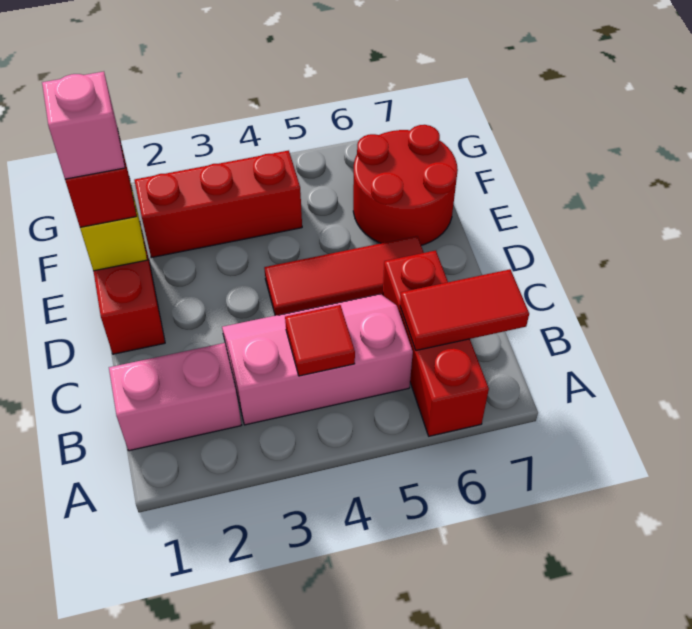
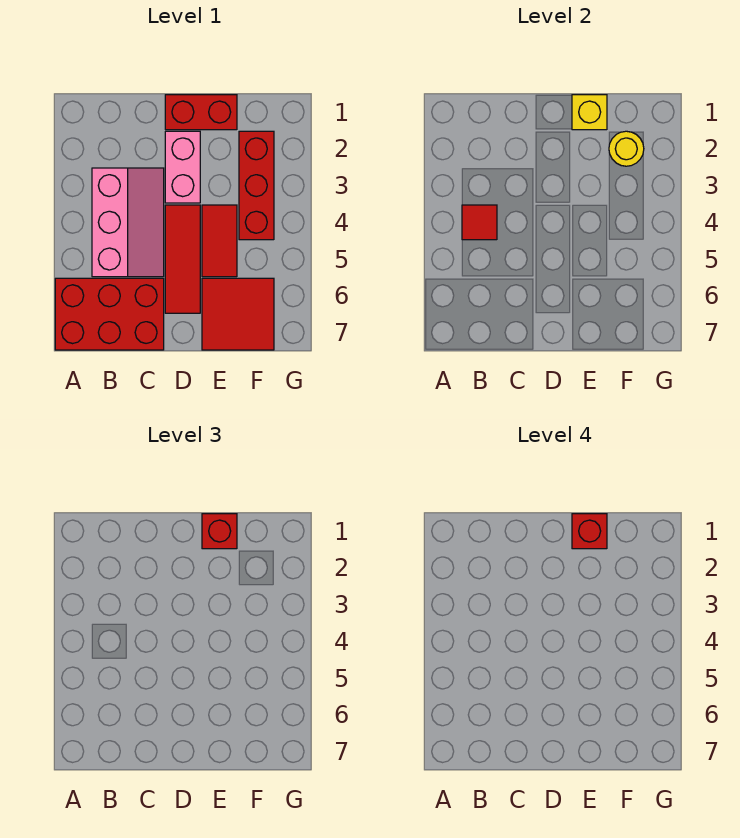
red 1x3 brick [383,251,489,436] -> red 2x3 brick [55,278,164,350]
pink 1x2 brick [109,343,241,451] -> pink 1x2 brick moved to [165,131,200,203]
red 1x2 tile [400,269,529,351] -> red 1x2 tile moved to [202,205,237,277]
pink 1x1 brick [42,72,125,179] -> red 1x1 brick [572,514,607,549]
red 2x2 round brick [353,125,458,245] -> red 2x2 tile [202,278,274,350]
none -> yellow 1x1 round brick [609,131,644,166]

